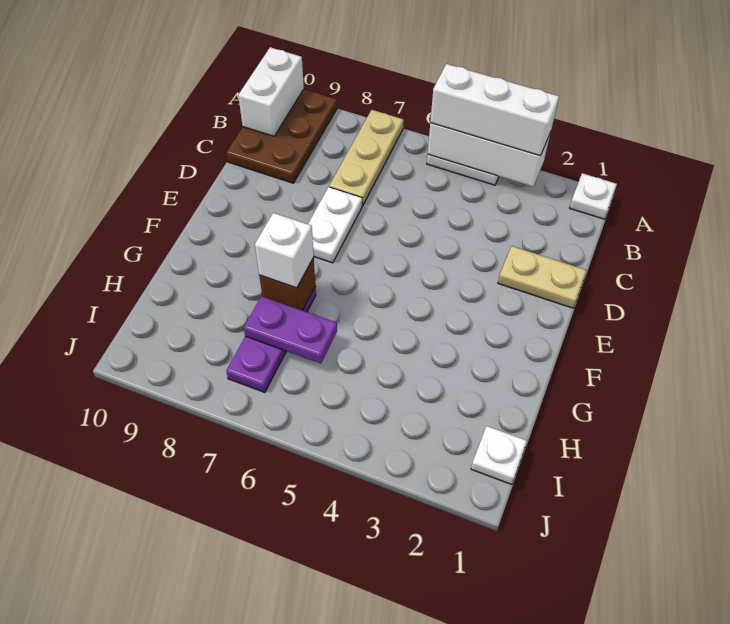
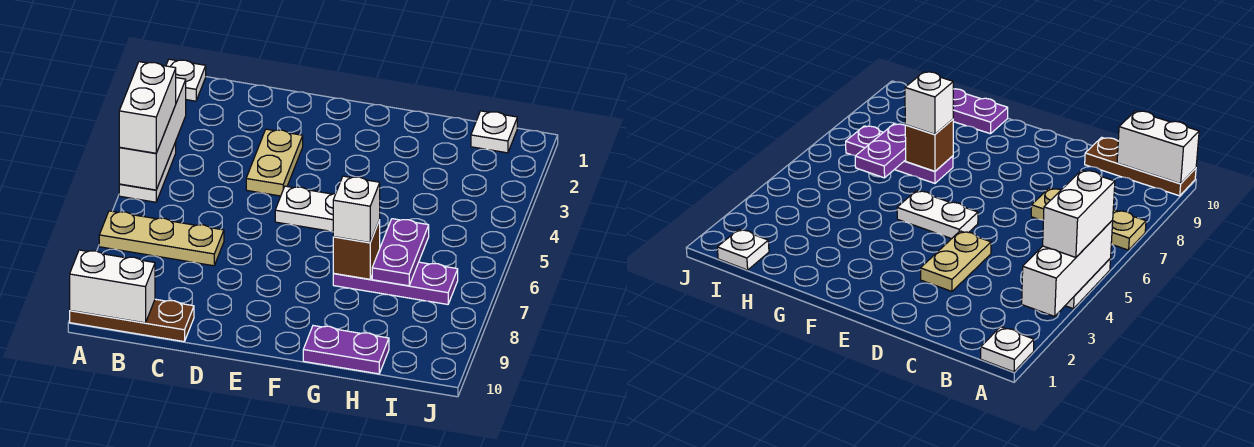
white 1x3 brick [430,64,559,156] -> white 1x2 brick [119,62,176,153]
brown 2x3 plate [226,89,337,183] -> brown 1x3 plate [70,299,194,342]
tan 1x2 plate [498,246,587,308] -> tan 1x2 plate moved to [246,129,303,196]
white 1x2 plate [308,187,362,263] -> white 1x2 plate moved to [275,186,335,232]
none -> purple 1x2 plate [303,326,389,374]

